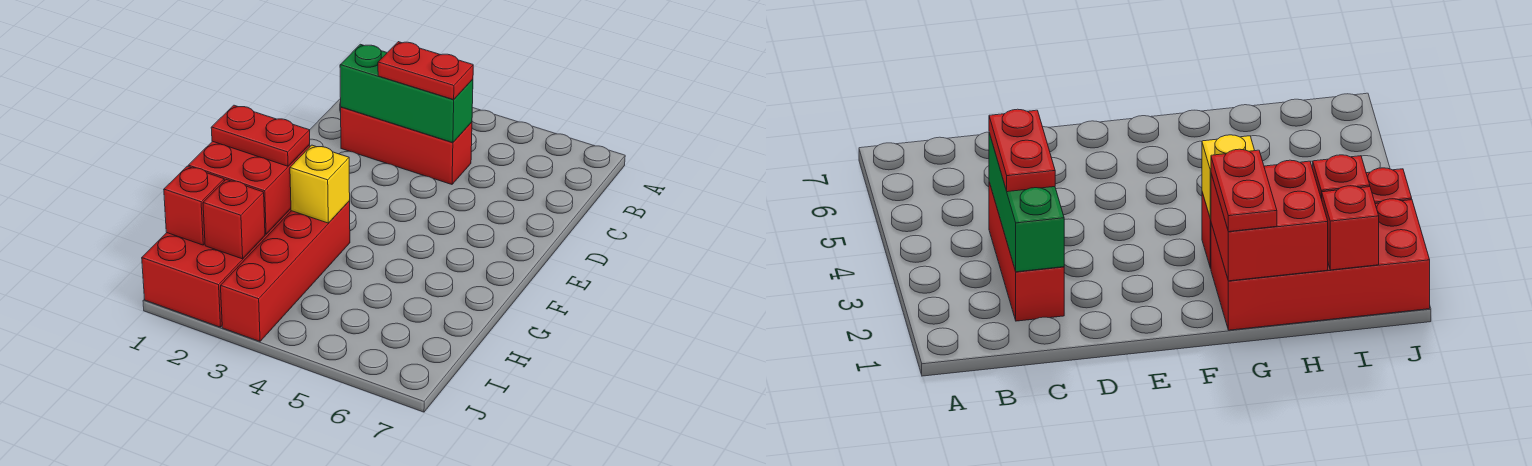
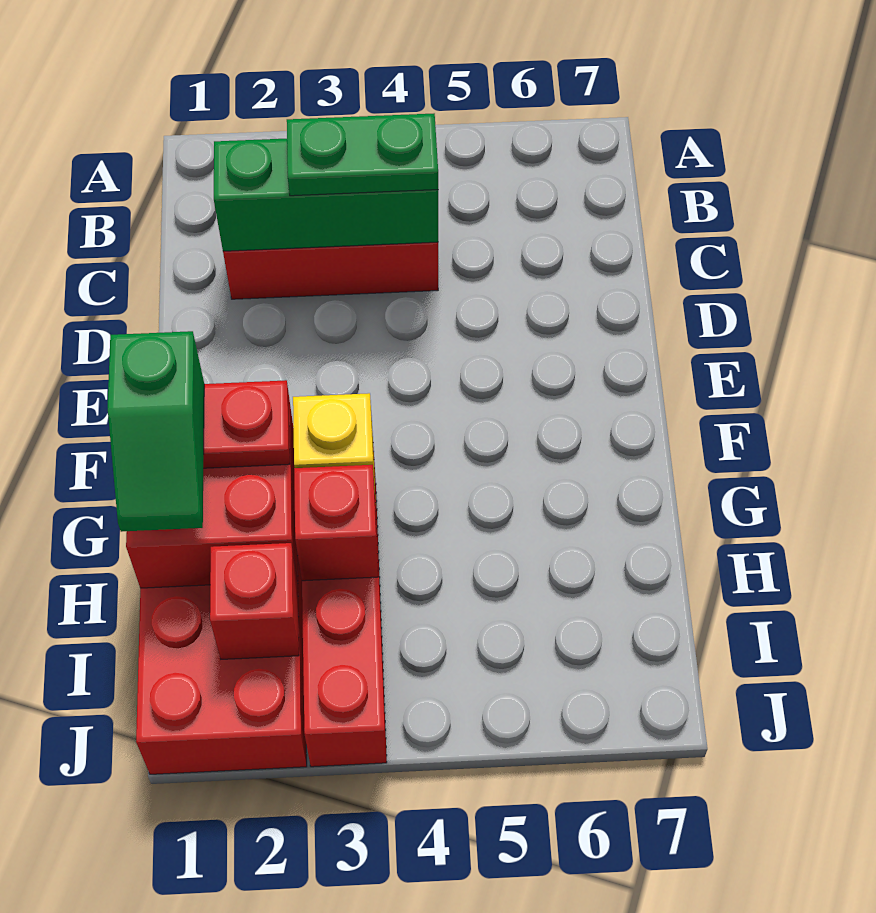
red 1x2 plate [378,42,473,100] -> green 1x2 plate [287,114,438,196]
none -> green 1x2 slope [108,331,204,532]
red 1x1 brick [164,166,224,245] -> red 1x1 brick moved to [294,465,378,581]

